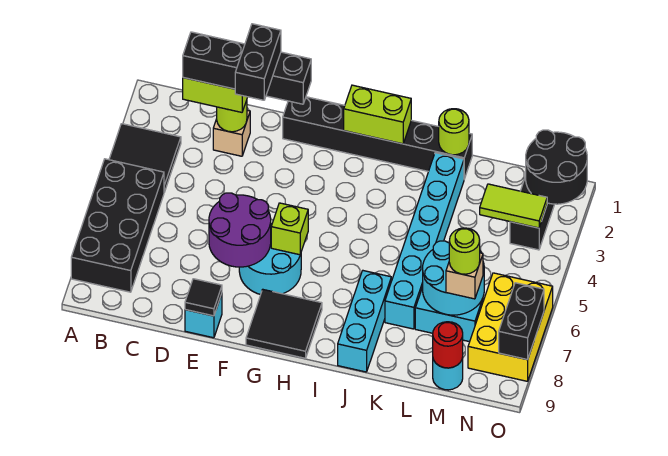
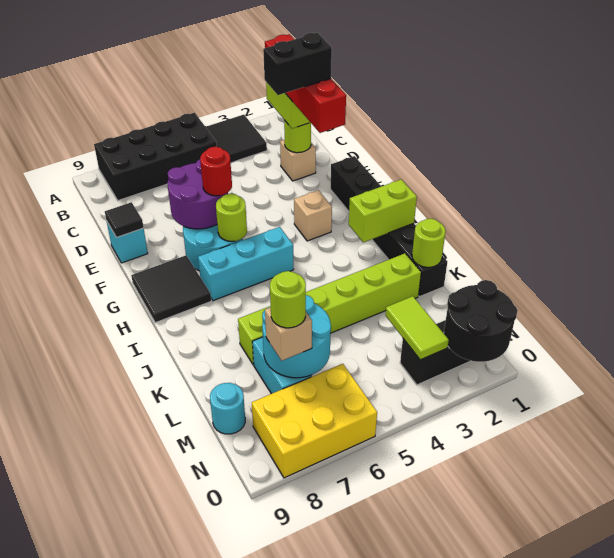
black 1x4 brick [183,32,311,104] -> red 1x4 brick [265,34,346,133]
none -> tan 1x1 brick [294,190,332,241]
lime 1x1 brick [271,203,308,255] -> lime 1x1 round brick [216,193,247,241]
lime 1x2 brick [344,85,411,144] -> lime 1x2 brick turned to [349,179,417,242]
cyan 1x3 brick [338,271,391,372] -> cyan 1x3 brick moved to [198,227,294,301]
cyan 1x6 brick [385,153,464,329] -> lime 1x6 brick [238,253,421,365]
red 1x1 round brick [433,322,463,368] -> red 1x1 round brick moved to [200,147,232,196]
black 1x2 brick [499,283,544,360] -> none

